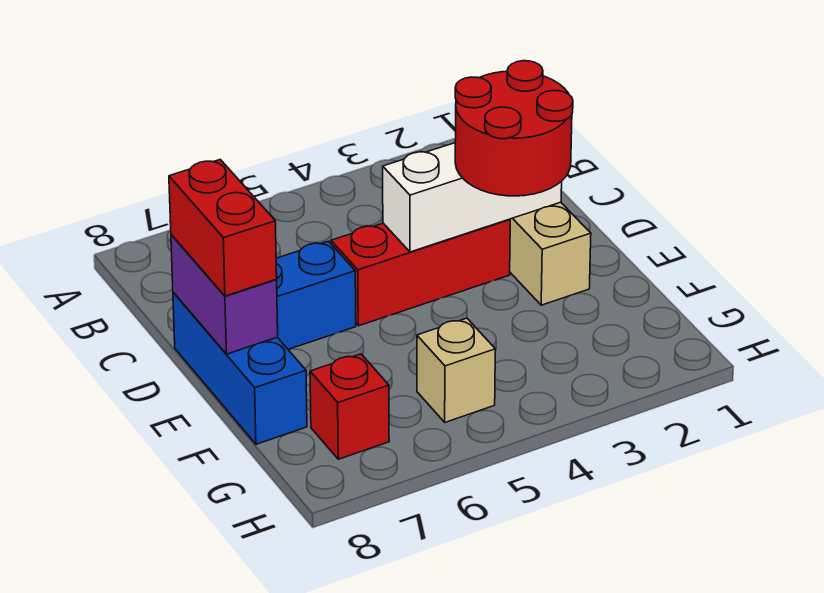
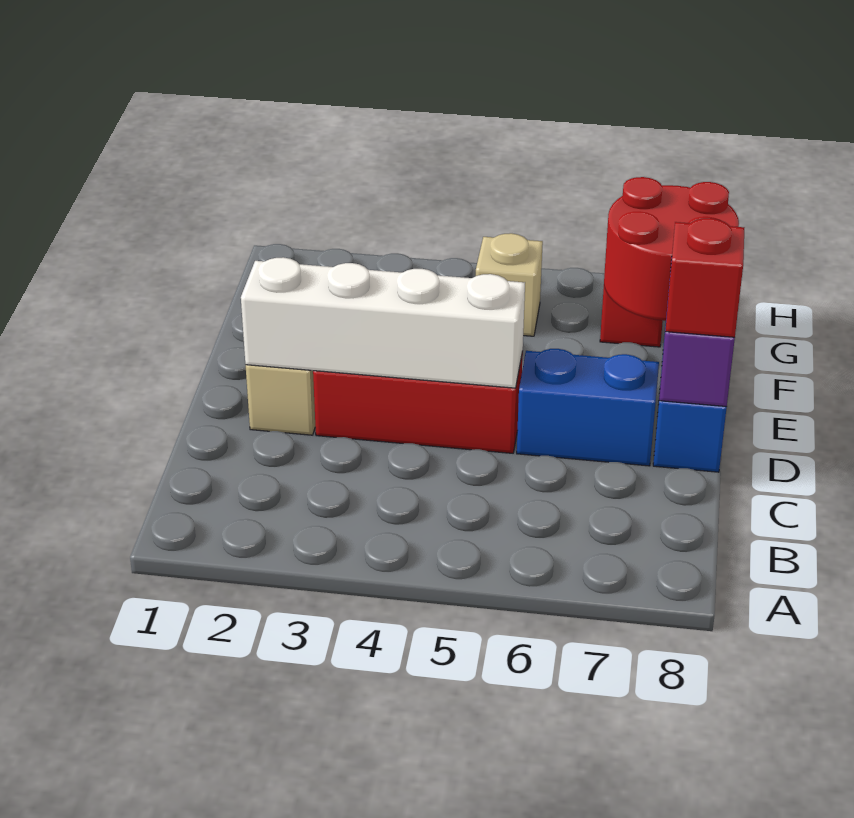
white 1x3 brick [383,143,562,252] -> white 1x4 brick [241,257,525,388]
red 2x2 round brick [455,61,573,196] -> red 2x2 round brick moved to [604,177,739,321]
red 1x2 brick [169,160,277,296] -> red 1x1 brick [665,218,744,337]

